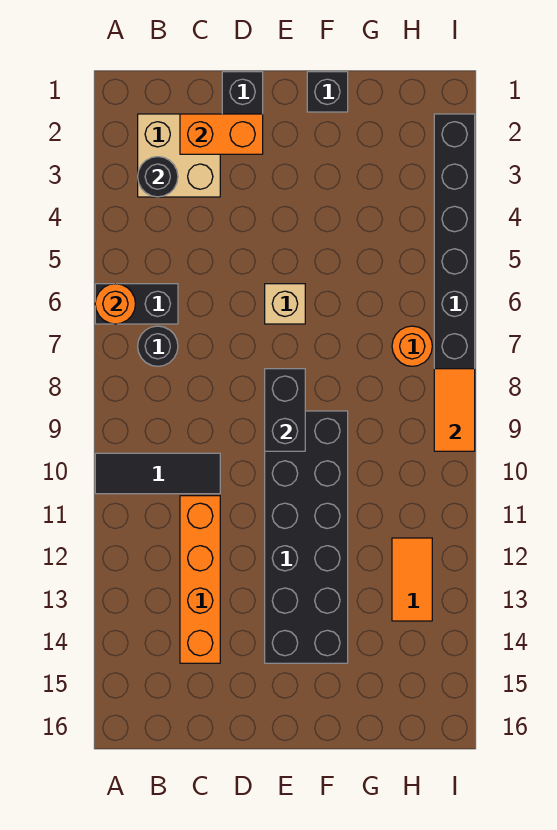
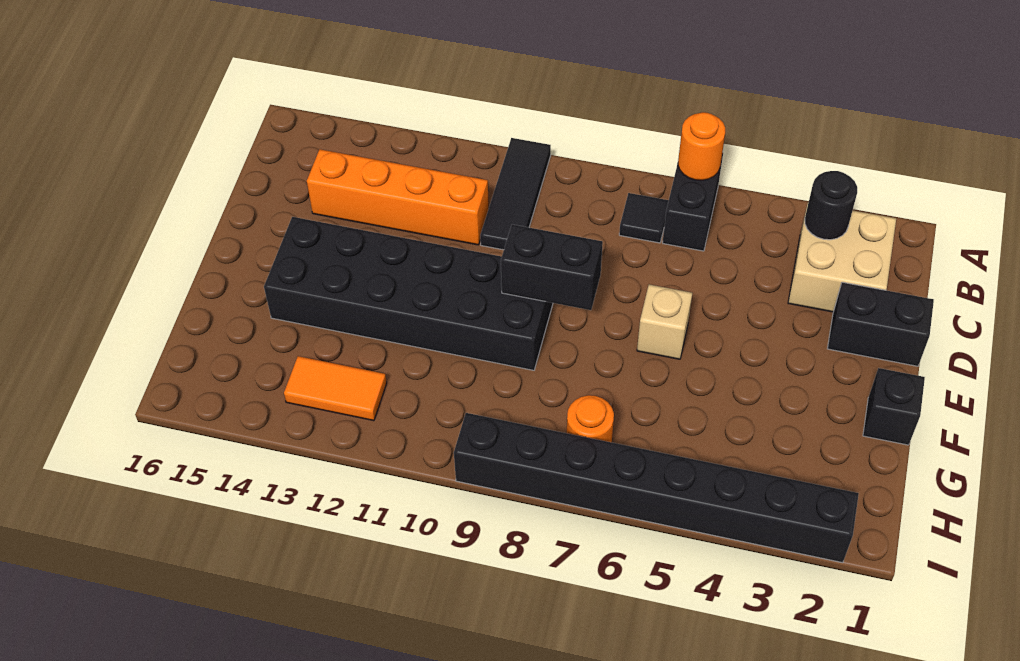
black 1x1 round brick [138,326,178,366] -> black 1x1 tile [619,193,669,243]
orange 1x2 brick [180,114,263,154] -> none
orange 1x2 tile [434,369,475,451] -> none

